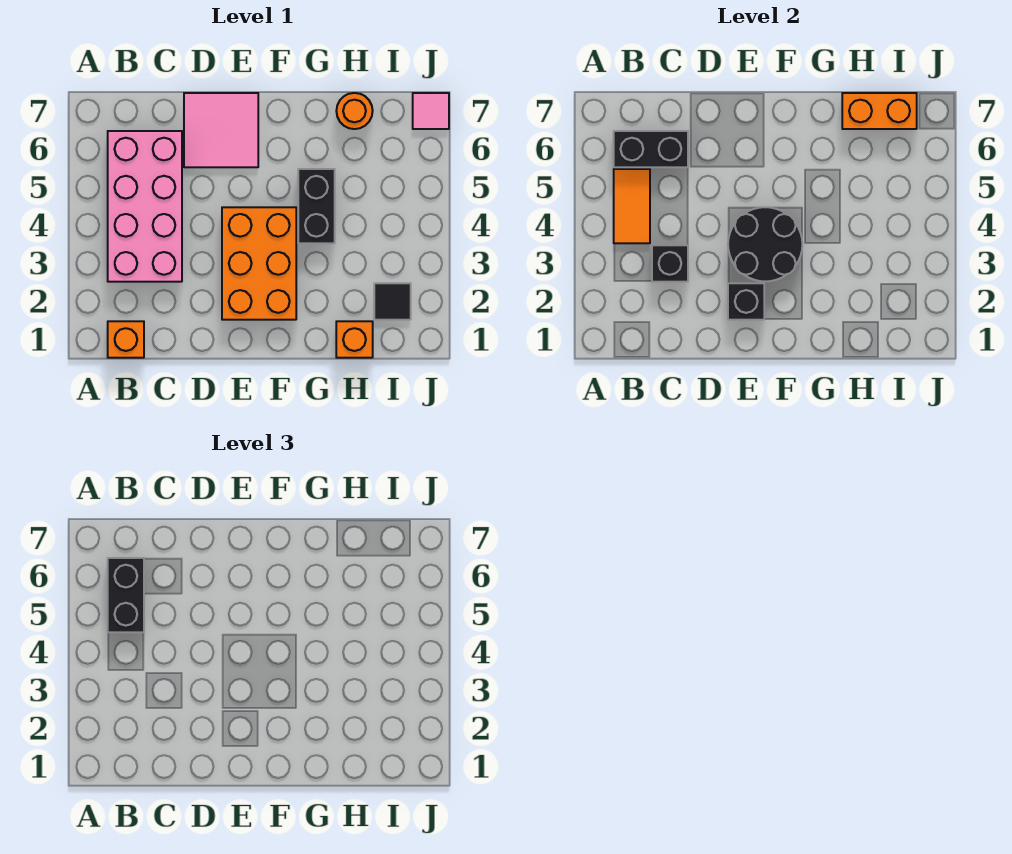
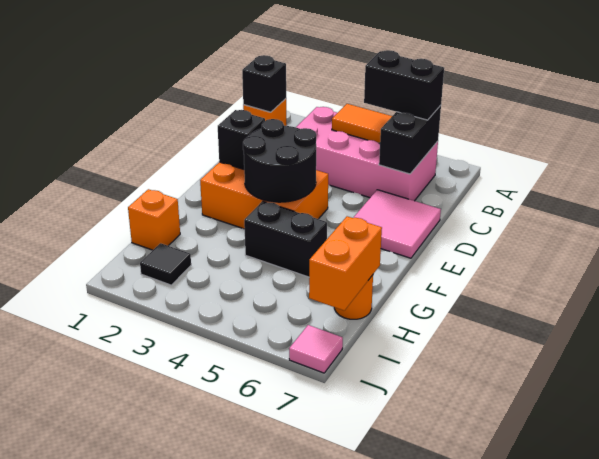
black 1x1 brick [652,245,688,282] -> black 1x1 brick moved to [242,55,286,112]

